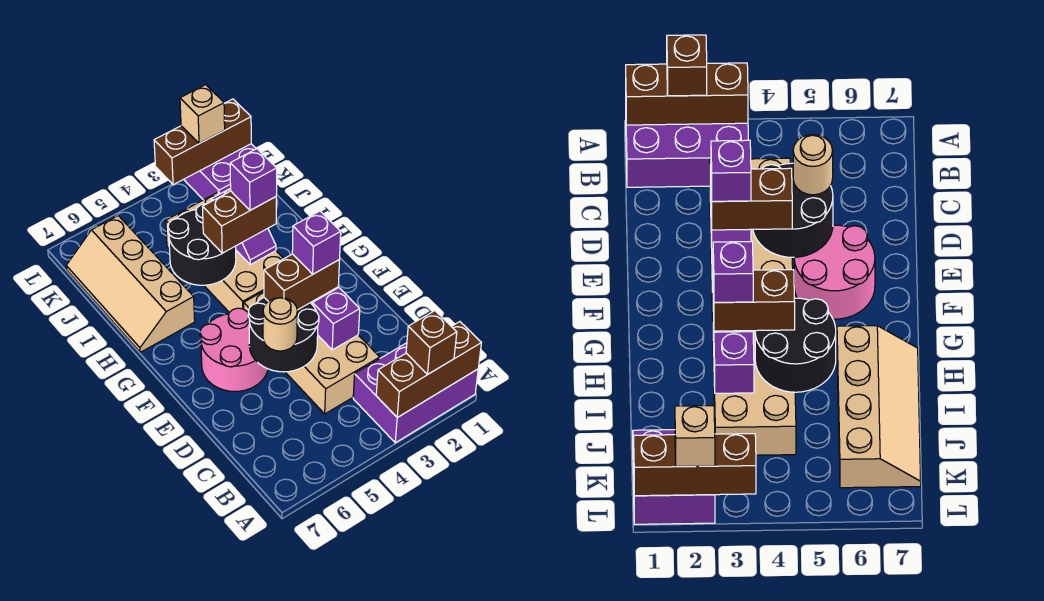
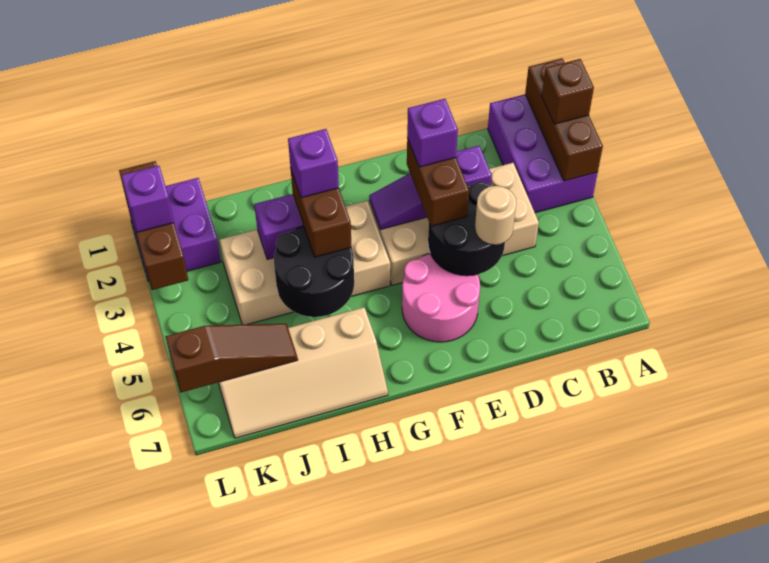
none -> brown 1x3 slope [165,324,298,393]
tan 1x1 brick [180,85,225,144] -> purple 1x1 brick [121,166,174,232]

